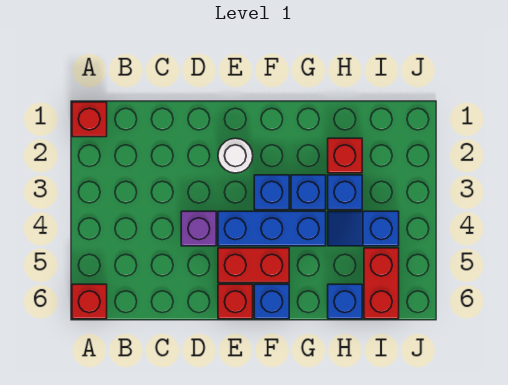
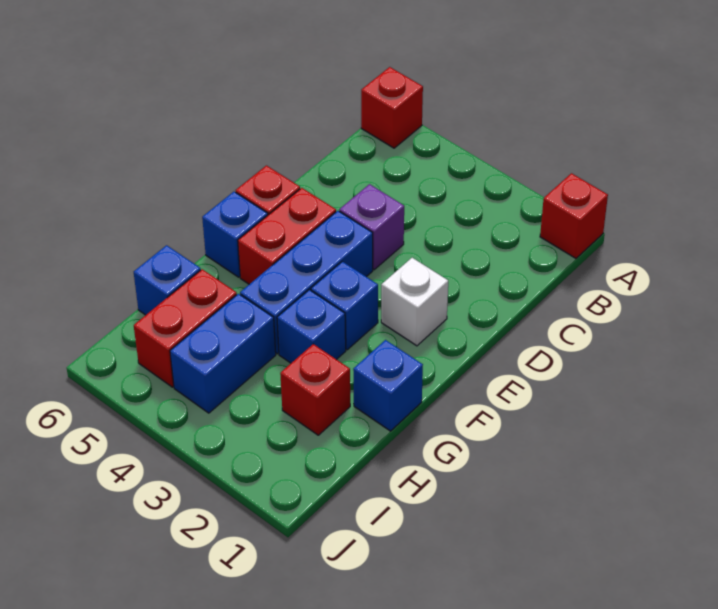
white 1x1 round brick [218,138,253,173] -> white 1x1 brick [381,258,448,346]
blue 1x1 brick [328,175,362,210] -> blue 1x1 brick moved to [353,340,423,431]
blue 1x2 slope [328,211,399,246] -> blue 1x2 brick [170,294,276,413]
red 1x2 brick [364,248,399,319] -> red 1x2 brick turned to [134,269,237,387]

